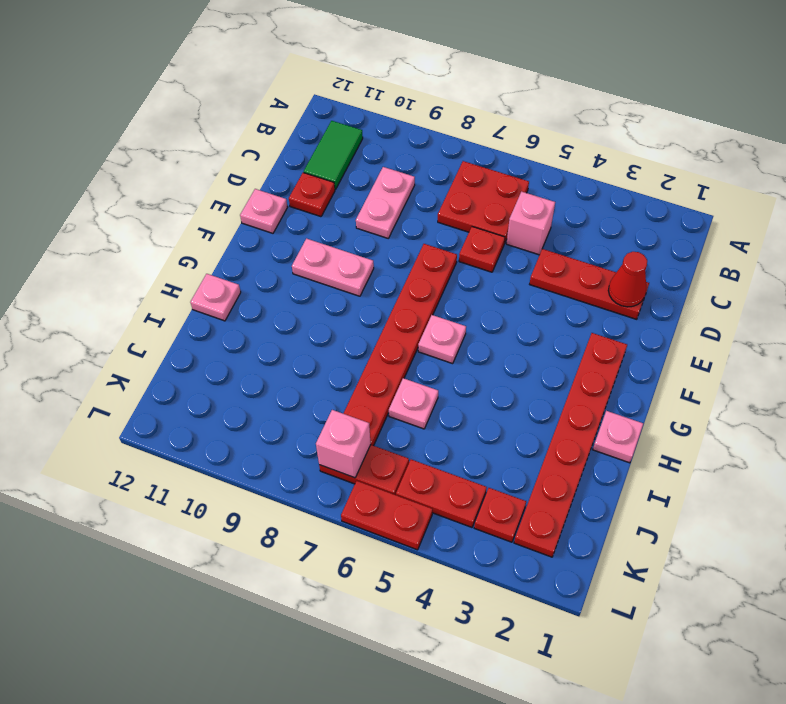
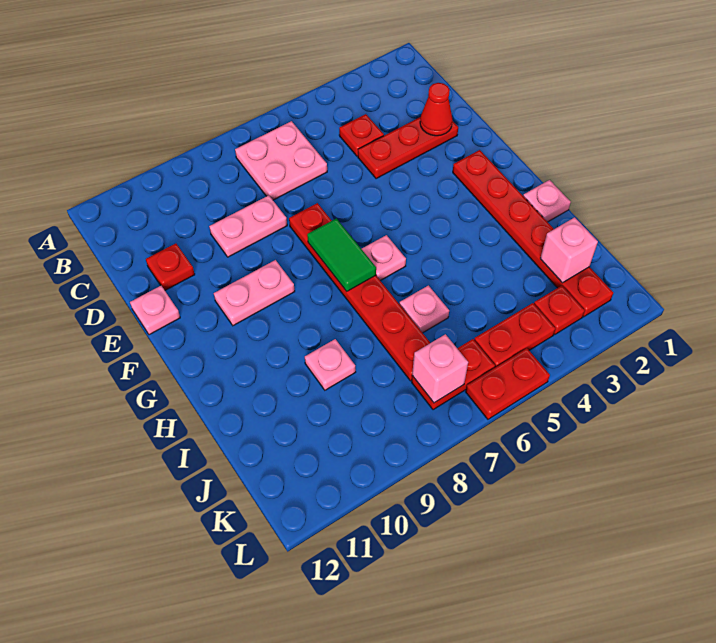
red 2x2 plate [438,161,529,243] -> pink 2x2 plate [235,121,327,200]
green 1x2 tile [304,121,363,190] -> green 1x2 tile moved to [307,218,376,291]
pink 1x1 brick [506,192,555,255] -> pink 1x1 brick moved to [540,217,598,283]
pink 1x2 plate [356,167,415,238] -> pink 1x2 plate turned to [209,195,287,257]
red 1x1 plate [459,227,505,272] -> red 1x1 plate moved to [339,114,384,156]
pink 1x1 plate [190,274,241,321] -> pink 1x1 plate moved to [305,339,356,390]

